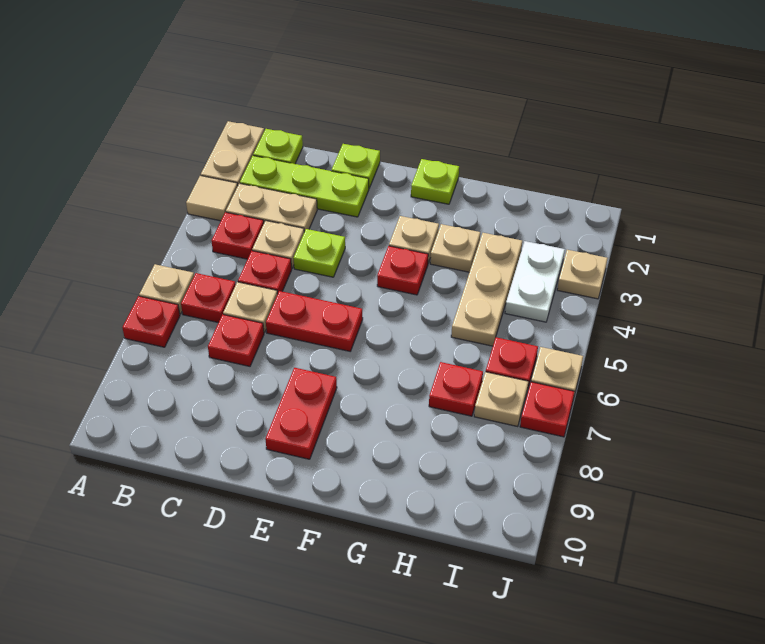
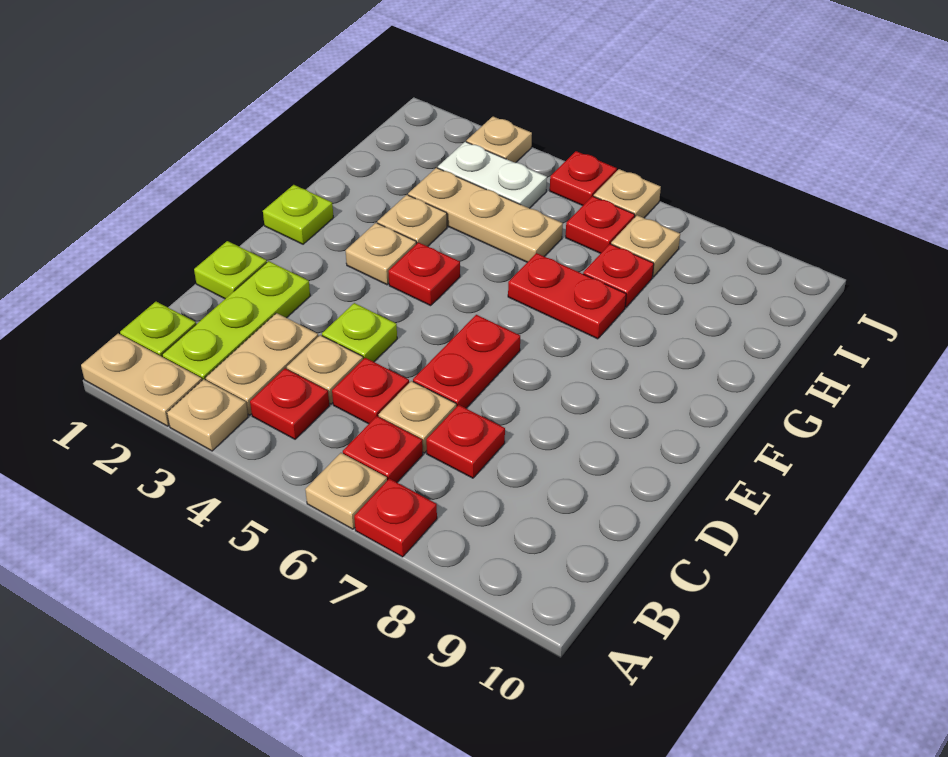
tan 1x1 tile [186,175,238,221] -> tan 1x1 plate [167,379,248,451]
red 1x2 plate [265,368,337,459] -> red 1x2 plate moved to [508,253,626,339]
red 1x1 plate [520,382,575,437] -> red 1x1 plate moved to [550,151,617,206]

